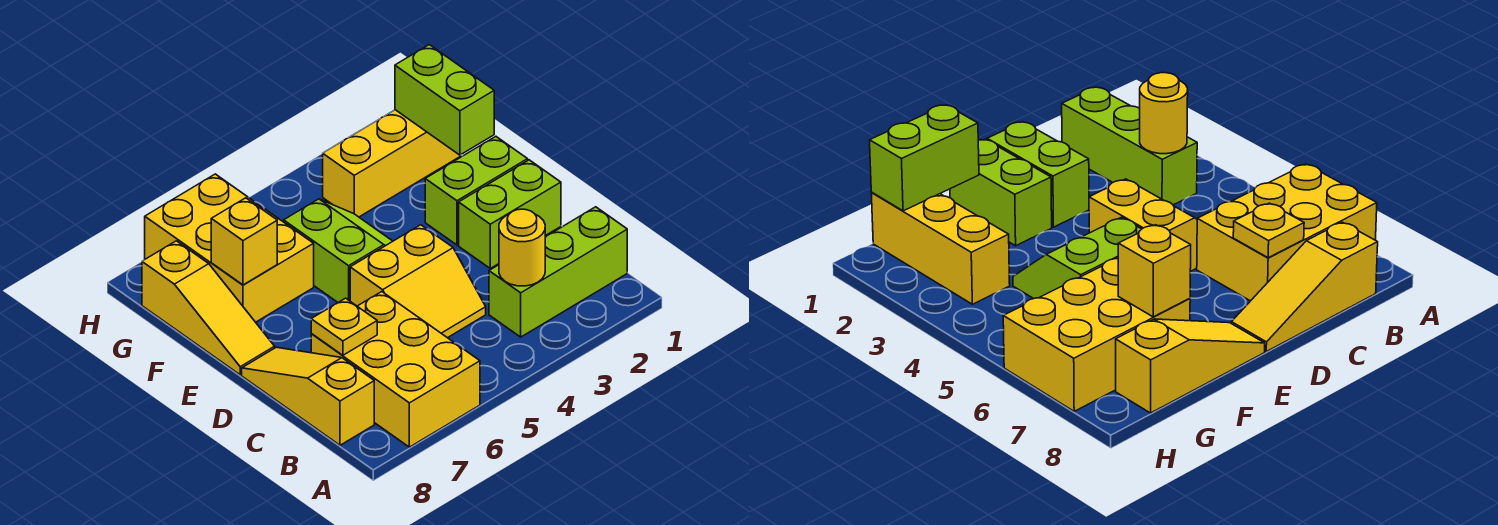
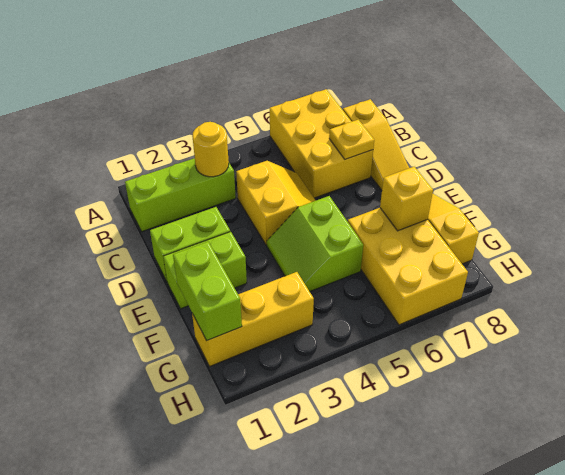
yellow 2x2 slope [350,225,486,338] -> yellow 2x2 slope turned to [236,161,316,245]

